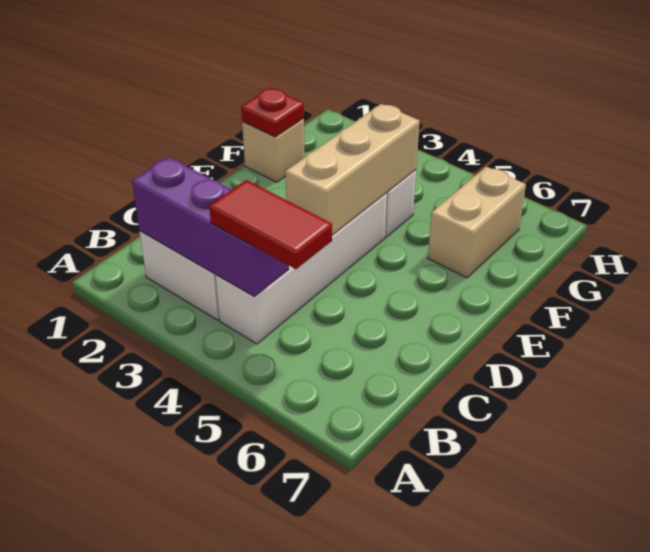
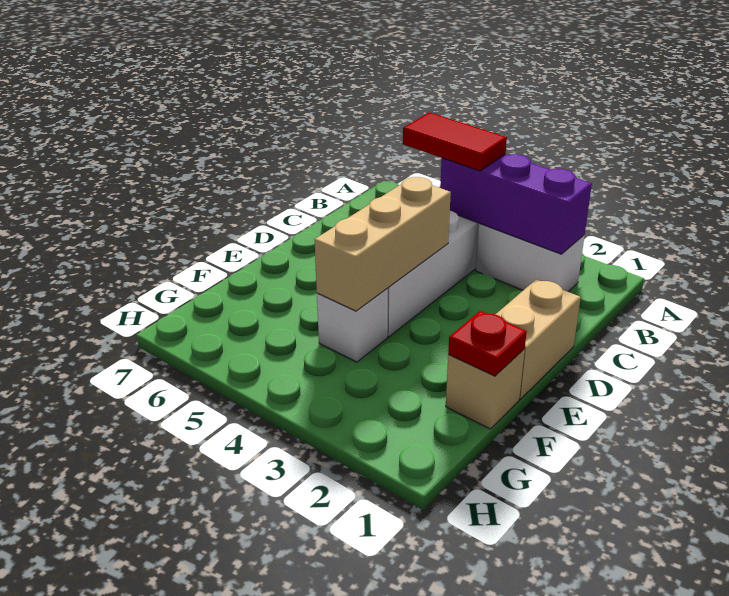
tan 1x2 brick [428,167,526,278] -> tan 1x2 brick moved to [495,279,581,399]

